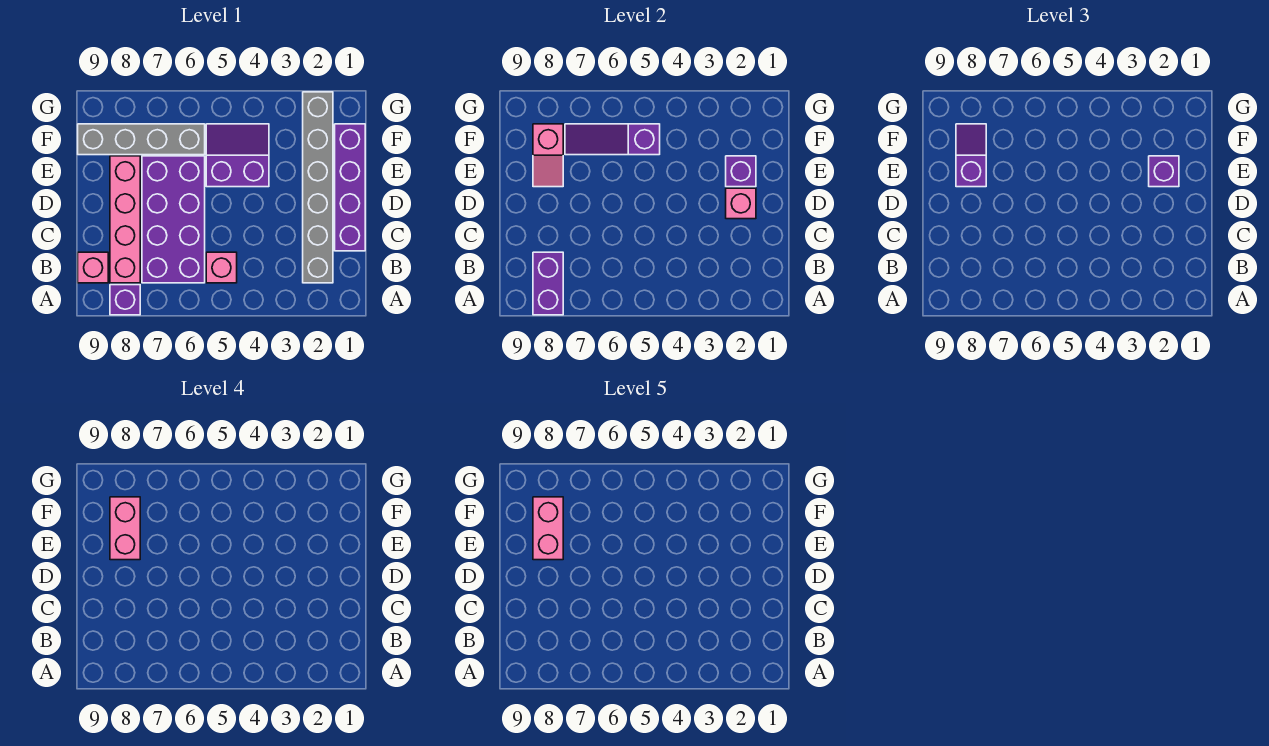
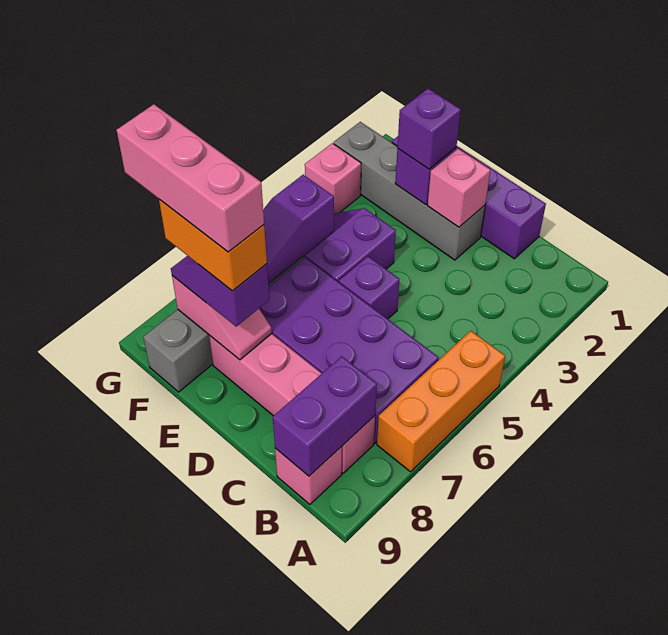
none -> orange 1x3 brick [377,331,505,472]
purple 1x1 brick [110,285,140,315] -> purple 1x1 brick moved to [339,256,399,319]
purple 1x2 brick [533,252,563,315] -> purple 1x2 brick turned to [273,356,377,476]
grey 1x6 brick [303,92,333,283] -> grey 1x4 brick [334,122,485,260]
pink 1x1 brick [206,252,237,283] -> pink 1x1 brick moved to [305,143,361,214]
pink 1x2 brick [110,497,140,560] -> orange 1x2 brick [159,199,267,291]
pink 1x2 brick [533,497,563,560] -> pink 1x3 brick [117,104,264,252]

